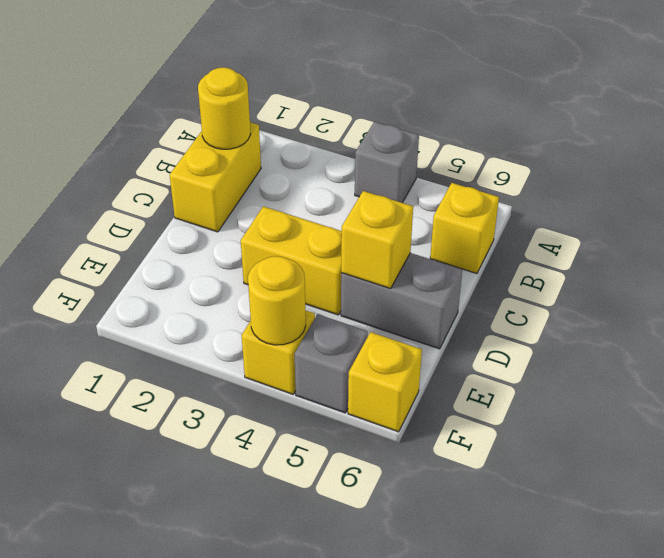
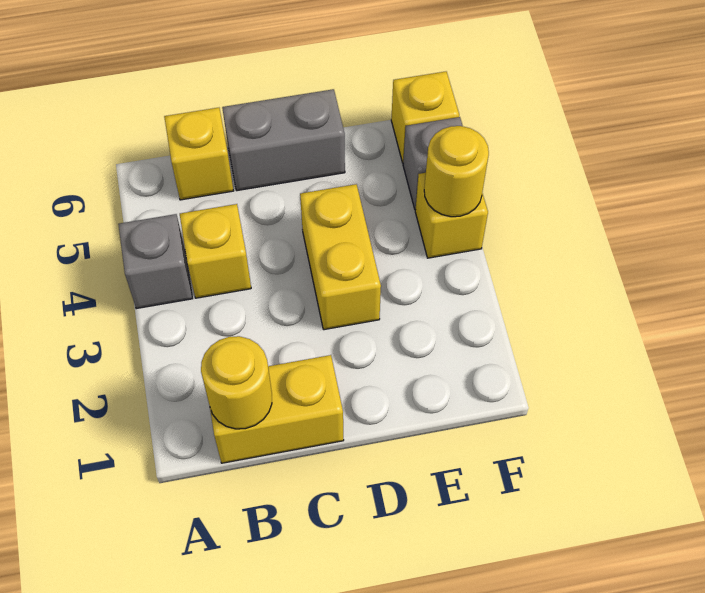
grey 1x2 brick [341,253,462,349] -> grey 1x2 brick turned to [222,89,345,191]
yellow 1x1 brick [341,191,413,289] -> yellow 1x1 brick moved to [180,204,251,298]

